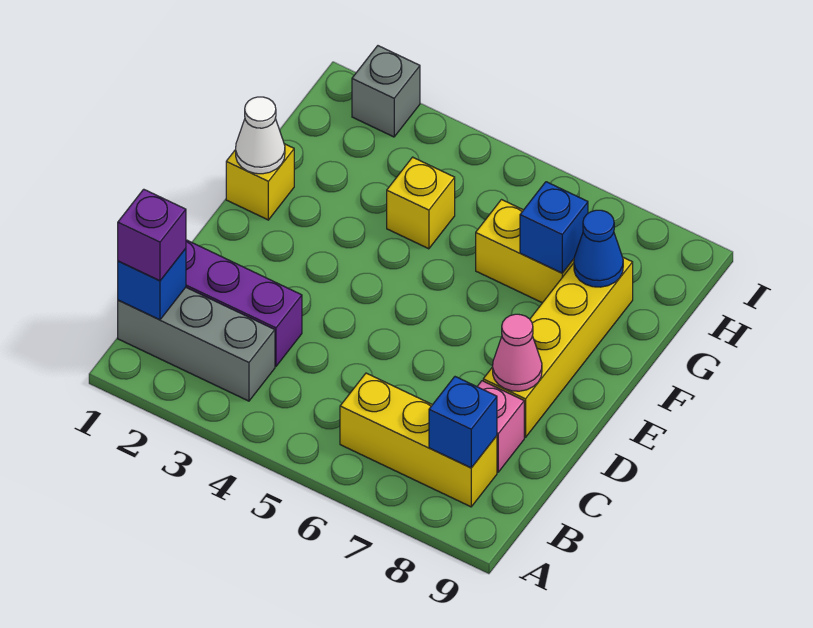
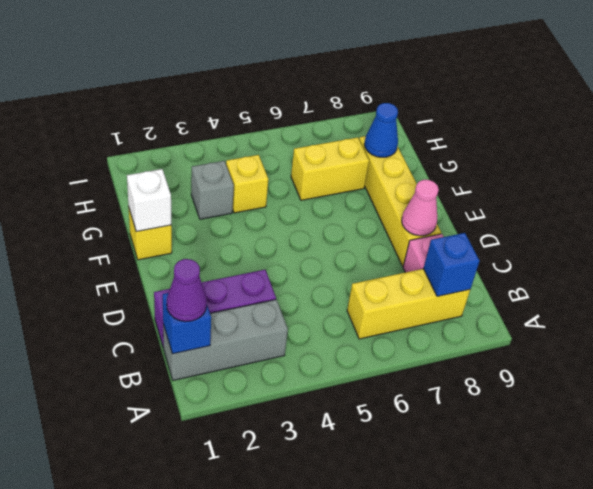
purple 1x1 brick [118,189,186,281] -> purple 1x1 cone [167,259,207,322]
white 1x1 cone [236,97,285,174] -> white 1x1 brick [127,169,171,232]
blue 1x1 brick [520,182,588,273] -> none
grey 1x1 brick [352,46,420,137] -> grey 1x1 brick moved to [191,161,234,219]

